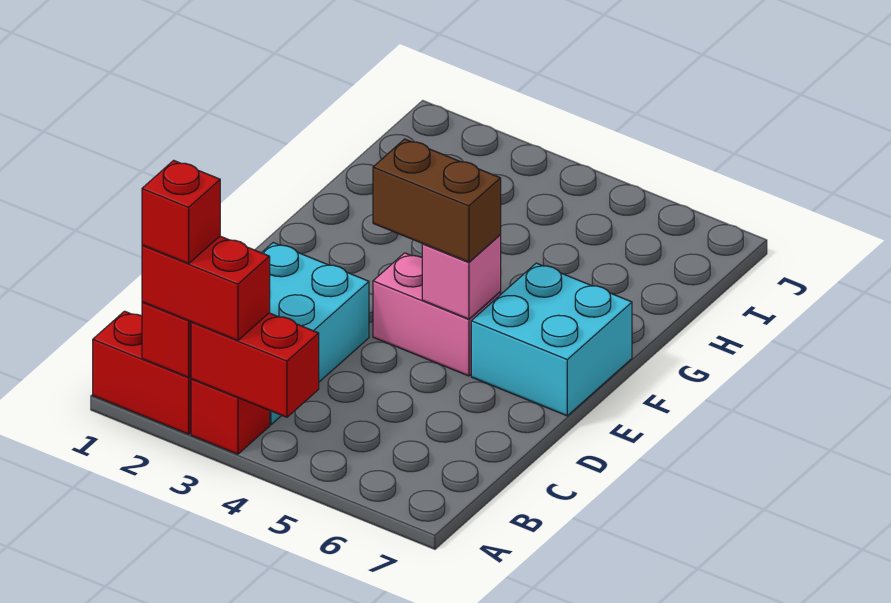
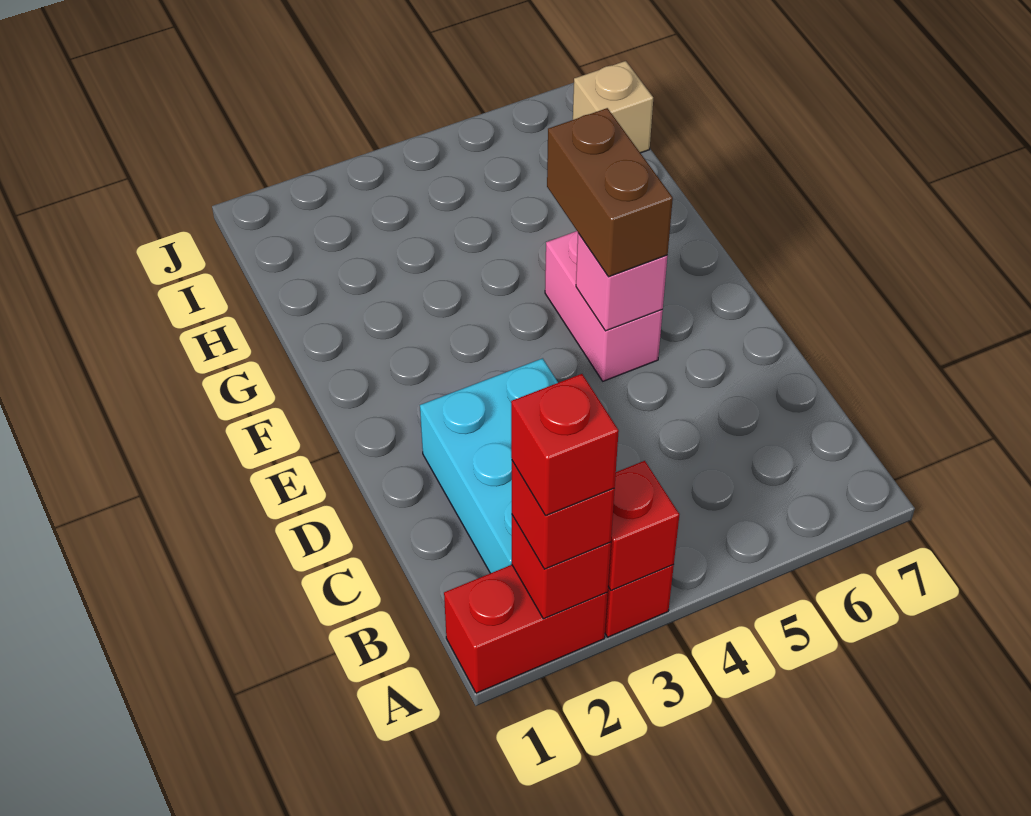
red 1x2 brick [142,236,270,340] -> red 1x1 brick [512,461,615,569]
red 1x2 brick [191,313,319,417] -> red 1x1 brick [608,461,679,590]
pink 1x2 brick [373,253,501,376] -> pink 1x2 brick turned to [545,231,663,381]
brown 1x2 brick [373,139,501,262] -> brown 1x2 brick turned to [547,108,673,277]
cyan 2x2 brick [471,263,632,416] -> none
none -> tan 1x1 brick [573,61,653,153]

